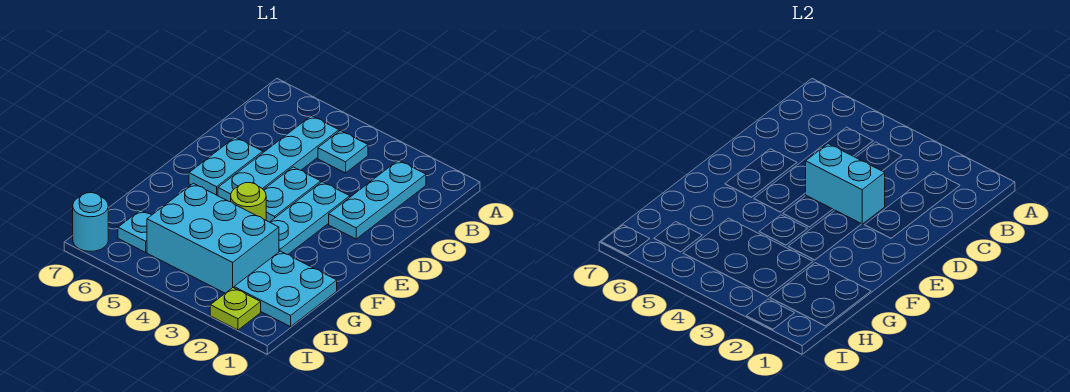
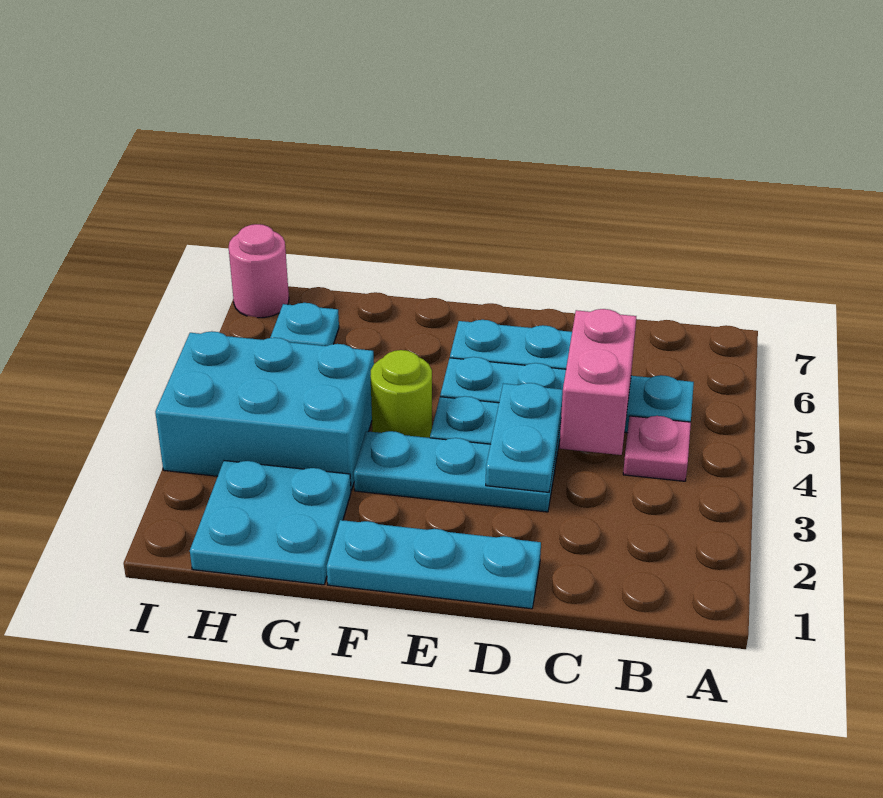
cyan 1x3 plate [329,160,426,239] -> cyan 1x3 plate moved to [327,520,541,609]
cyan 1x1 plate [318,131,368,173] -> pink 1x1 plate [623,416,691,481]
none -> pink 1x2 brick [559,309,636,455]
cyan 1x2 brick [806,144,885,224] -> cyan 1x2 plate [486,383,563,492]
cyan 2x3 brick [147,183,279,293] -> cyan 2x3 brick turned to [155,331,374,490]
lime 1x1 plate [210,288,261,330] -> none
cyan 1x1 round brick [73,193,108,251] -> pink 1x1 round brick [229,224,289,318]

